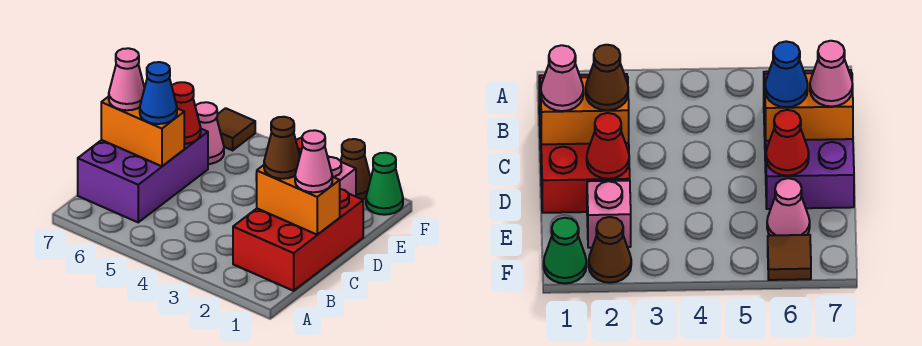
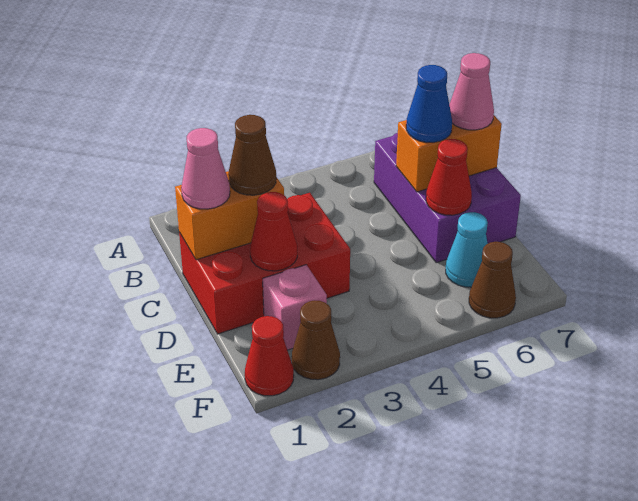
red 2x3 brick [233,189,363,291] -> red 2x3 brick turned to [179,193,350,334]
pink 1x1 cone [195,102,224,164] -> cyan 1x1 cone [446,212,488,287]
green 1x1 cone [366,153,403,215] -> red 1x1 cone [245,316,294,396]
brown 1x1 tile [217,108,255,150] -> brown 1x1 cone [469,242,516,318]

